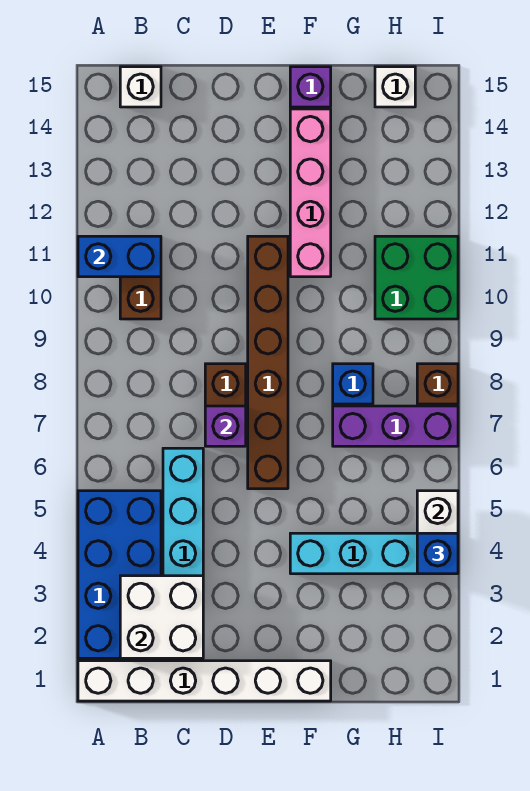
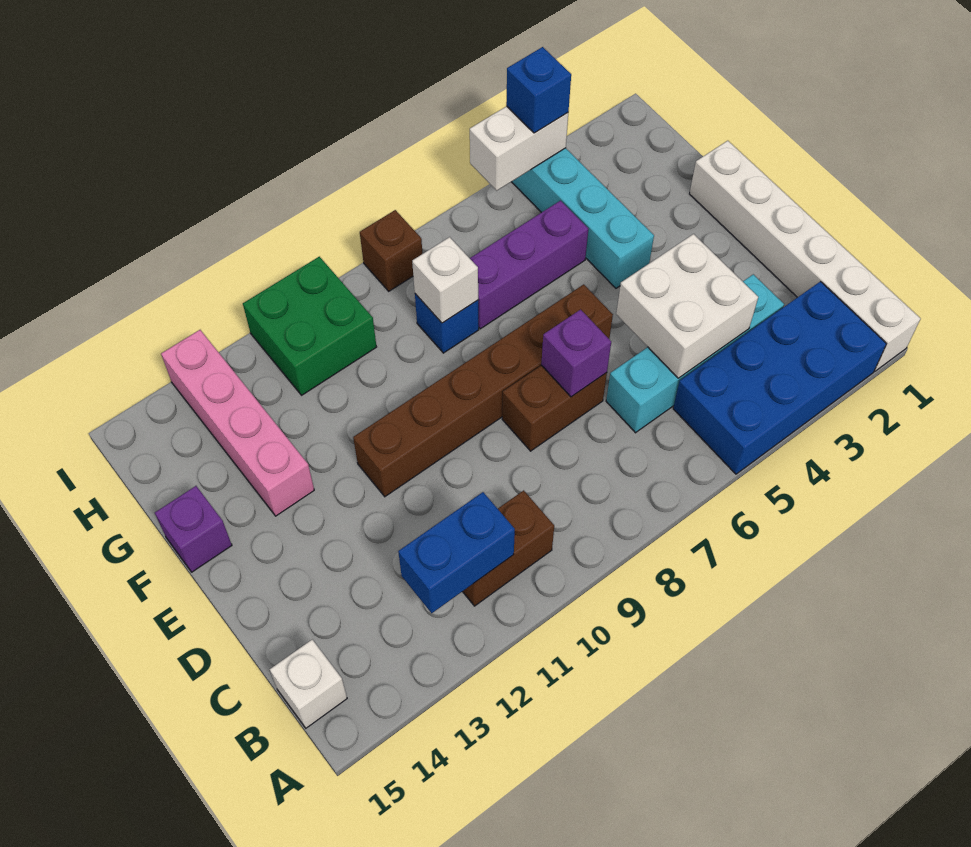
blue 1x2 brick [78,236,161,277] -> blue 1x2 brick turned to [398,492,515,613]
white 2x2 brick [120,576,203,658] -> white 2x2 brick moved to [616,234,758,378]
pink 1x4 brick [290,109,331,277] -> pink 1x4 brick turned to [161,330,314,516]
purple 1x3 brick [333,406,458,446] -> purple 1x3 brick turned to [470,201,588,329]
white 1x1 brick [375,67,415,107] -> white 1x1 brick moved to [412,237,478,323]

